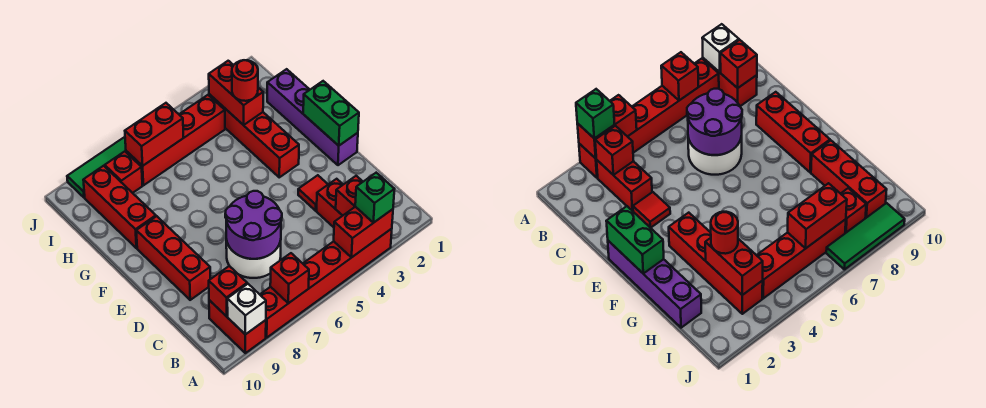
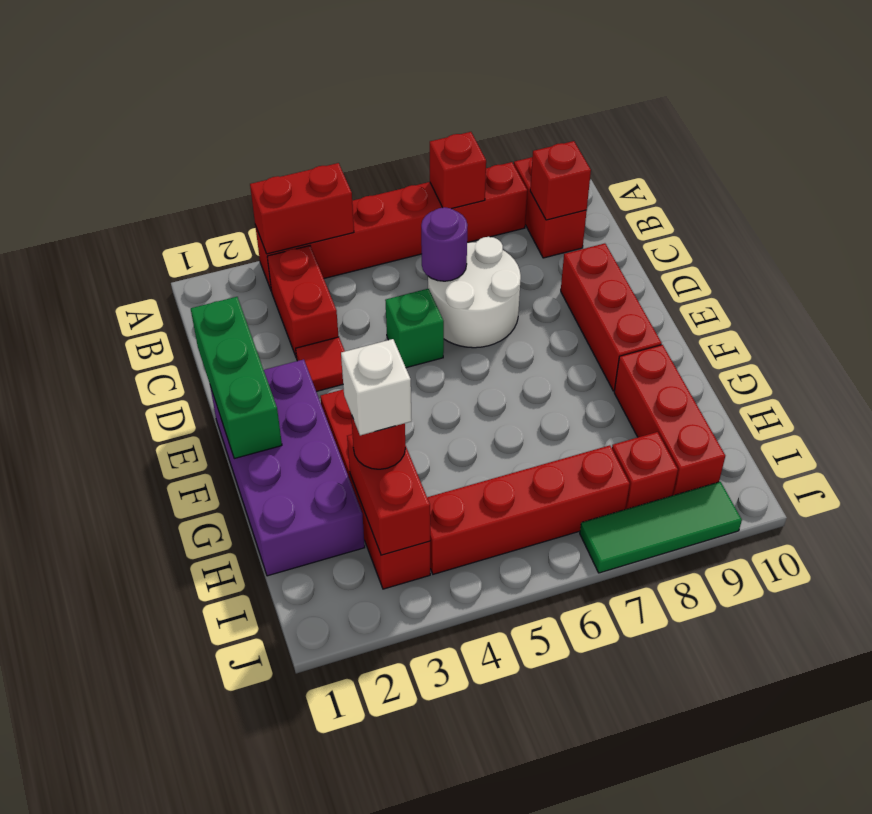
green 1x1 brick [355,173,395,223] -> green 1x1 brick moved to [385,289,444,368]
white 1x1 brick [227,284,266,334] -> white 1x1 brick moved to [341,339,412,435]
red 1x1 brick [336,176,363,216] -> none
purple 2x2 round brick [225,191,282,259] -> purple 1x1 round brick [421,207,468,281]
purple 1x4 brick [267,69,358,165] -> purple 2x4 brick [210,359,365,576]
green 1x2 brick [303,81,359,146] -> green 1x3 brick [191,297,282,459]
red 1x2 brick [125,103,183,166] -> none

